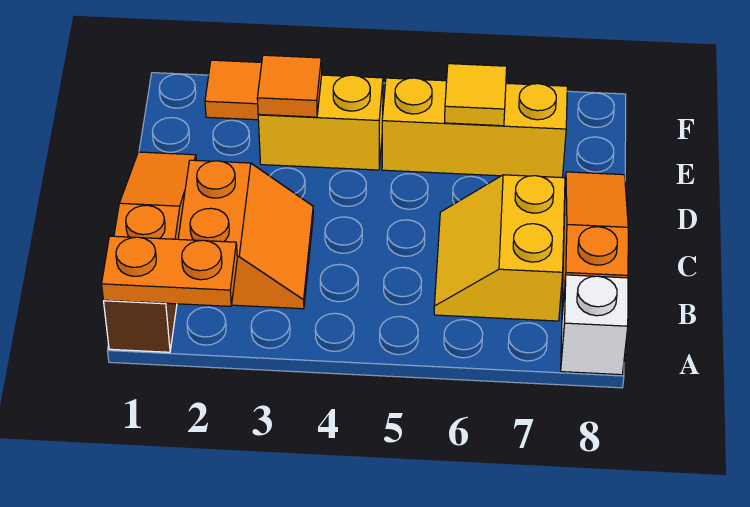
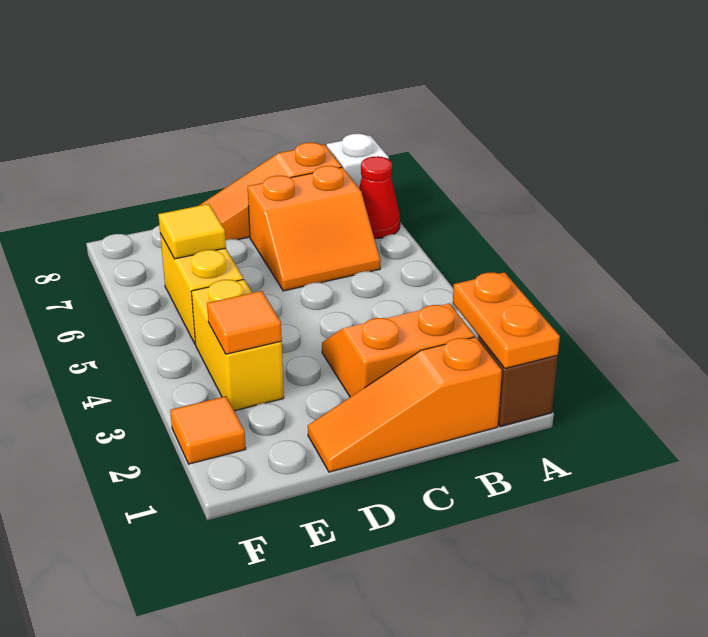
none -> red 1x1 cone [359,156,400,238]
yellow 2x2 slope [434,175,565,321] -> orange 2x2 slope [248,166,380,291]
yellow 1x3 brick [382,78,567,178] -> yellow 1x2 brick [160,233,243,345]

